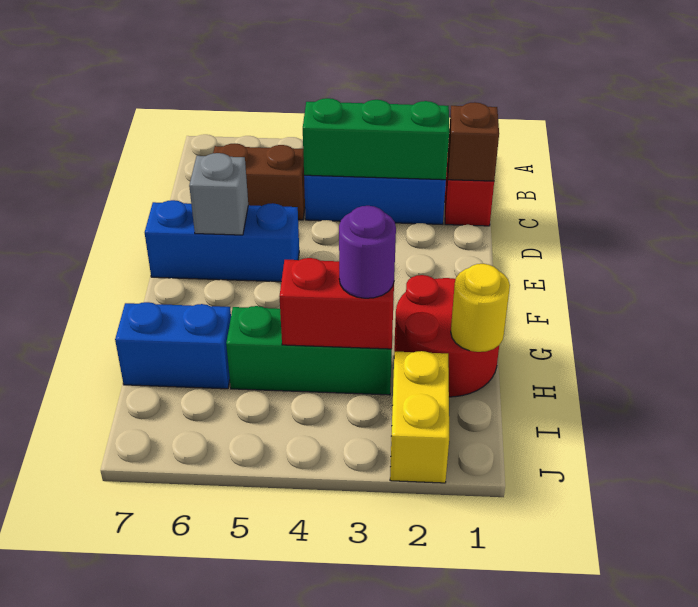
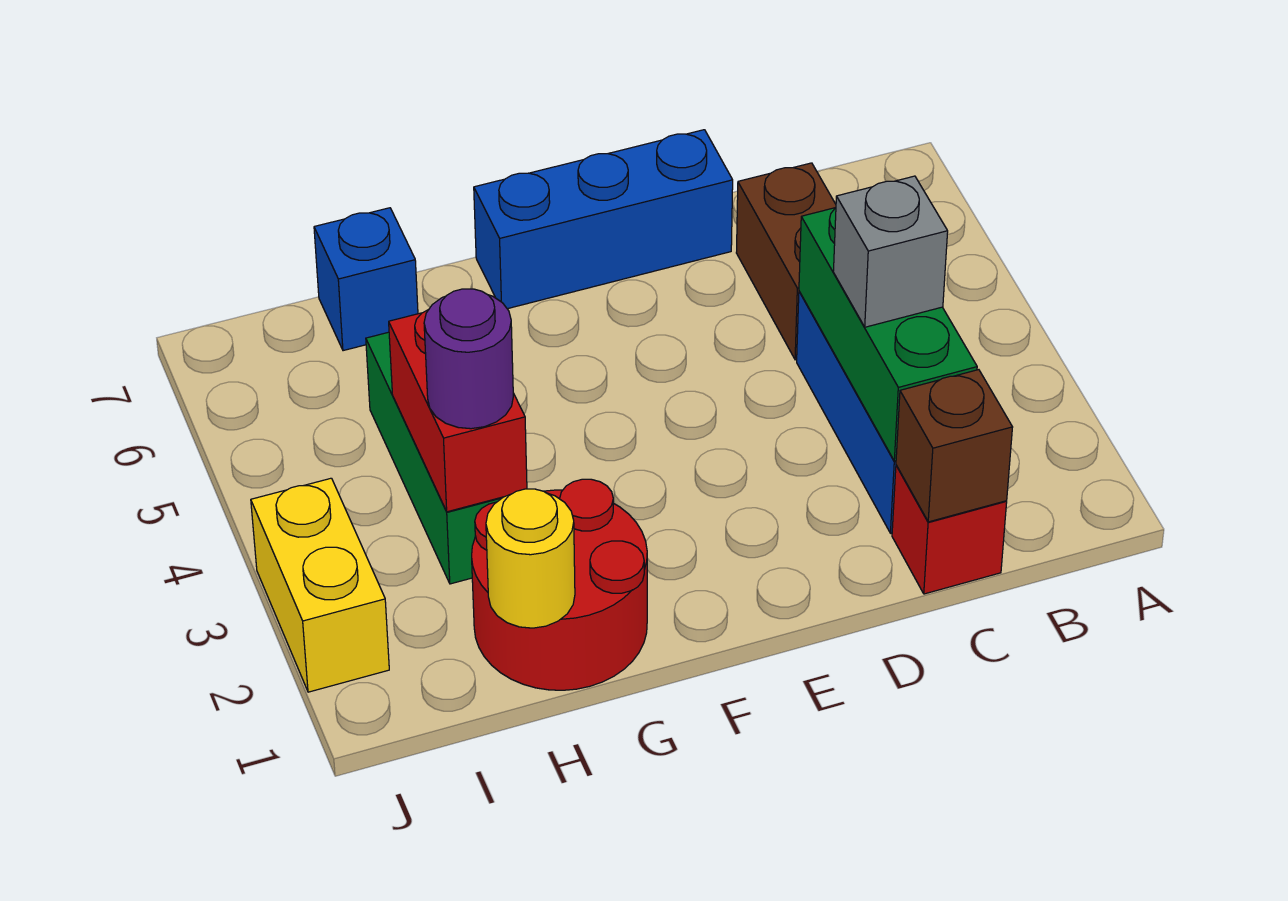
blue 1x3 brick [145,200,299,282] -> blue 1x3 brick turned to [474,130,733,309]
grey 1x1 brick [189,153,248,235] -> grey 1x1 brick moved to [833,176,948,327]
blue 1x2 brick [115,302,231,389] -> blue 1x1 brick [314,208,418,351]
yellow 1x2 brick [390,351,449,483] -> yellow 1x2 brick turned to [251,478,389,692]

